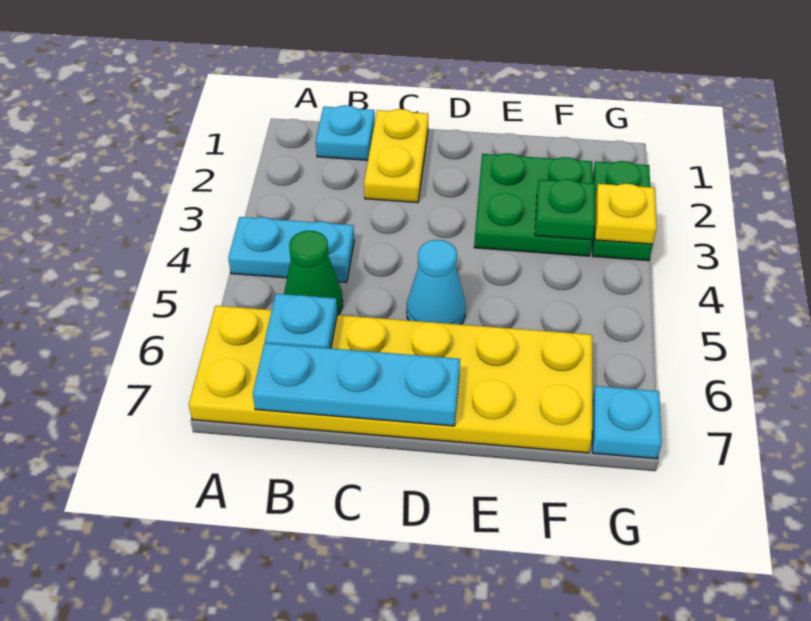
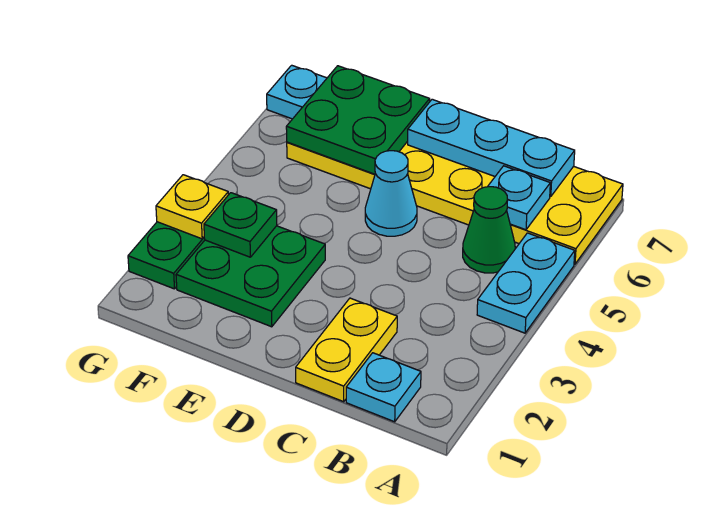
cyan 1x2 plate [228,217,354,282] -> cyan 1x2 plate turned to [477,233,575,333]
none -> green 2x2 plate [286,66,430,174]

